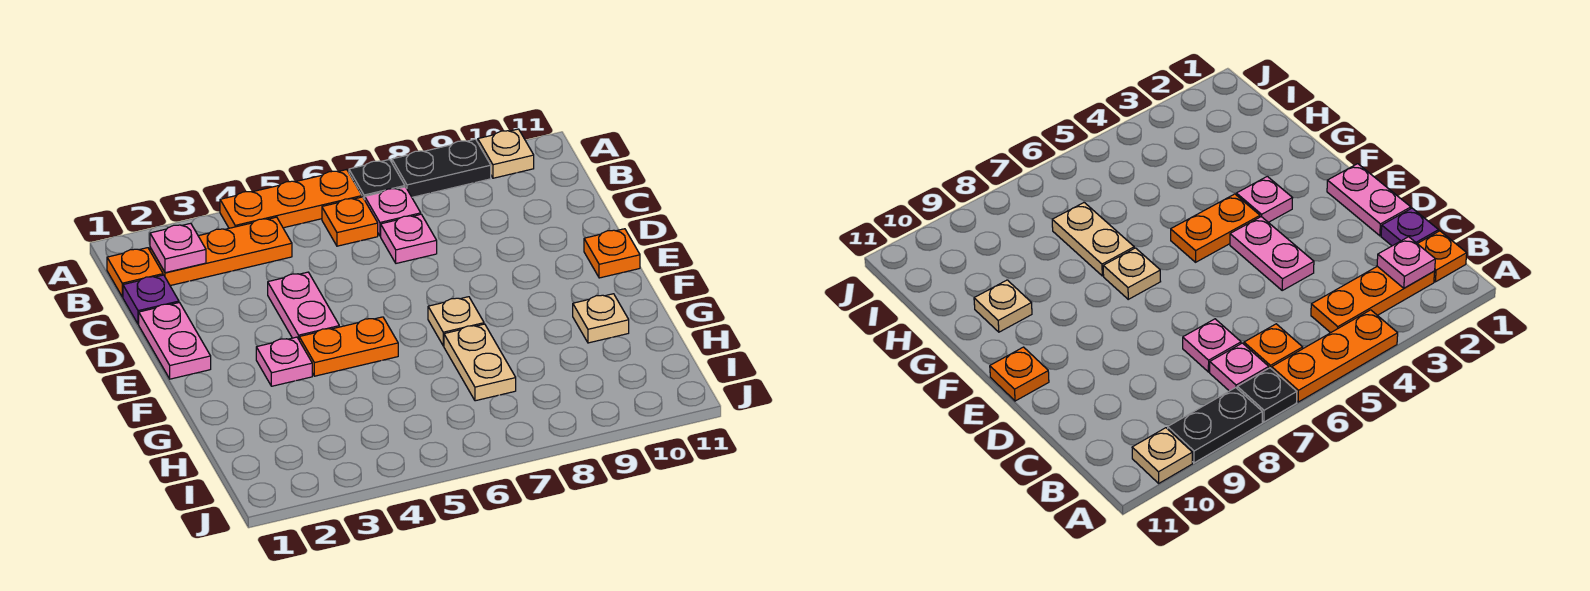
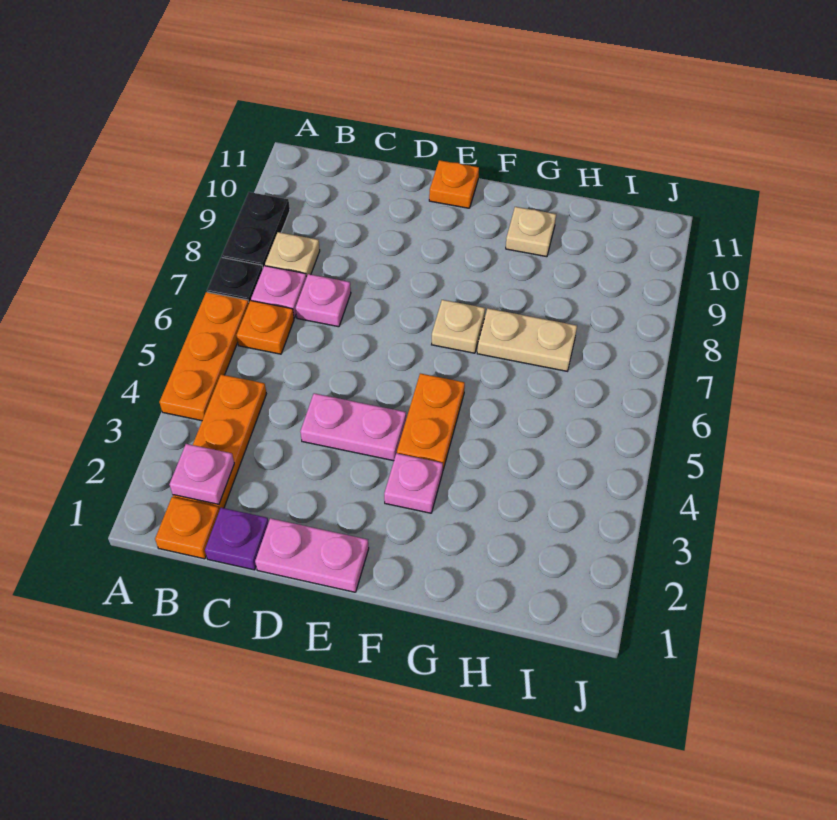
tan 1x1 plate [478,129,534,178] -> tan 1x1 plate moved to [265,232,320,278]

